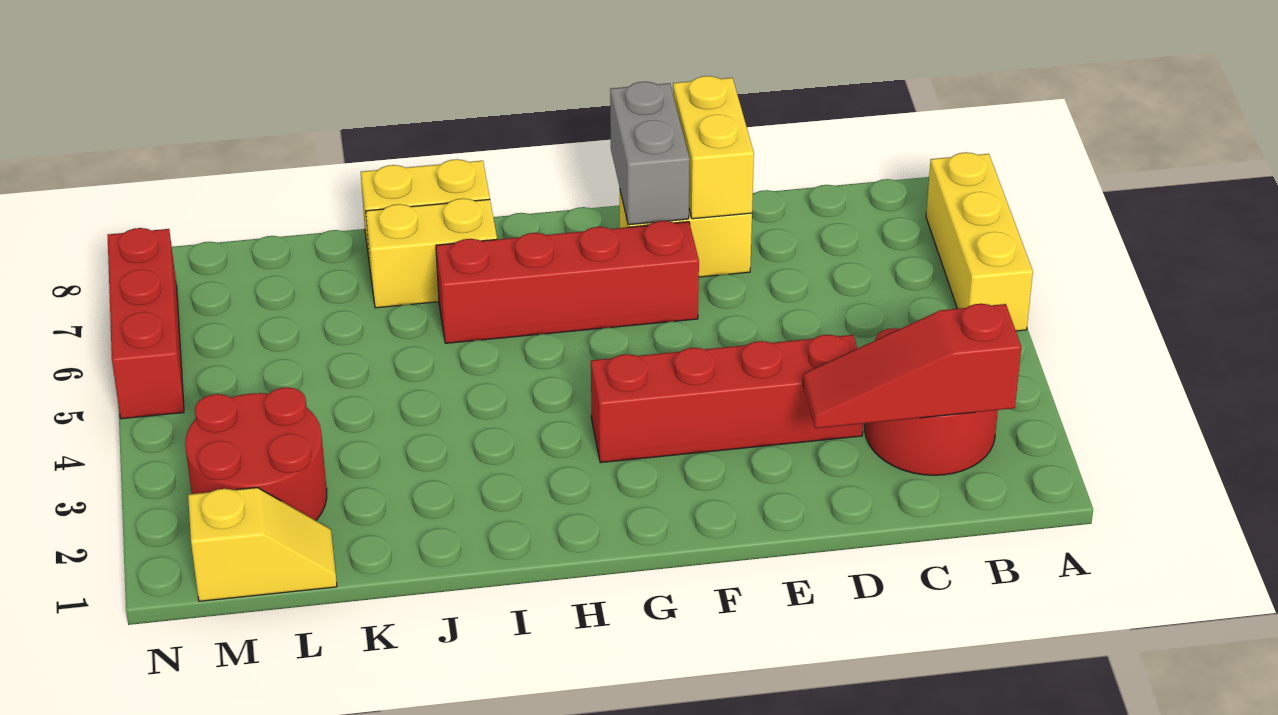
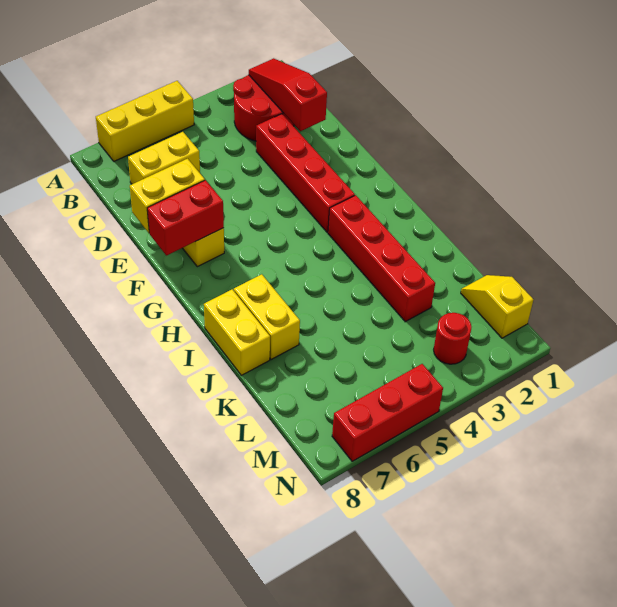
red 1x3 slope [803,304,1021,428] -> red 1x3 slope turned to [249,58,327,131]
none -> yellow 1x2 brick [128,132,200,184]
red 1x4 brick [436,221,699,343] -> red 1x4 brick moved to [328,195,435,322]
grey 1x2 brick [610,82,690,225] -> red 1x2 brick [147,180,224,256]
red 2x2 round brick [185,387,327,520] -> red 1x1 round brick [434,313,471,364]

